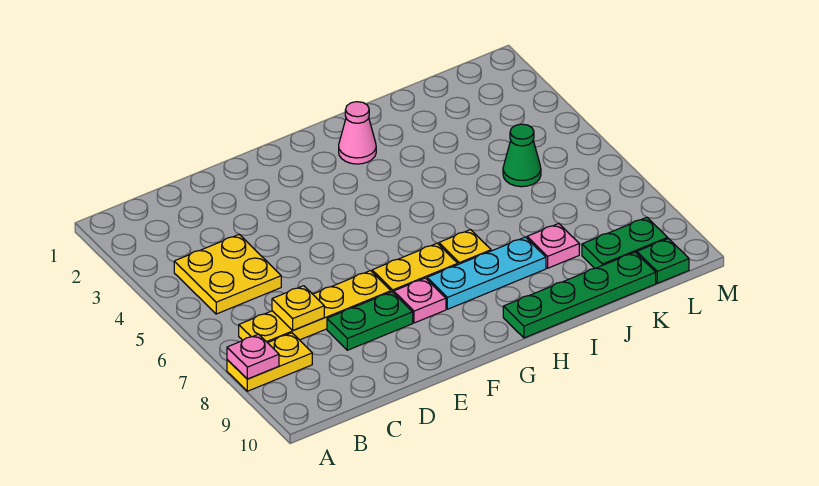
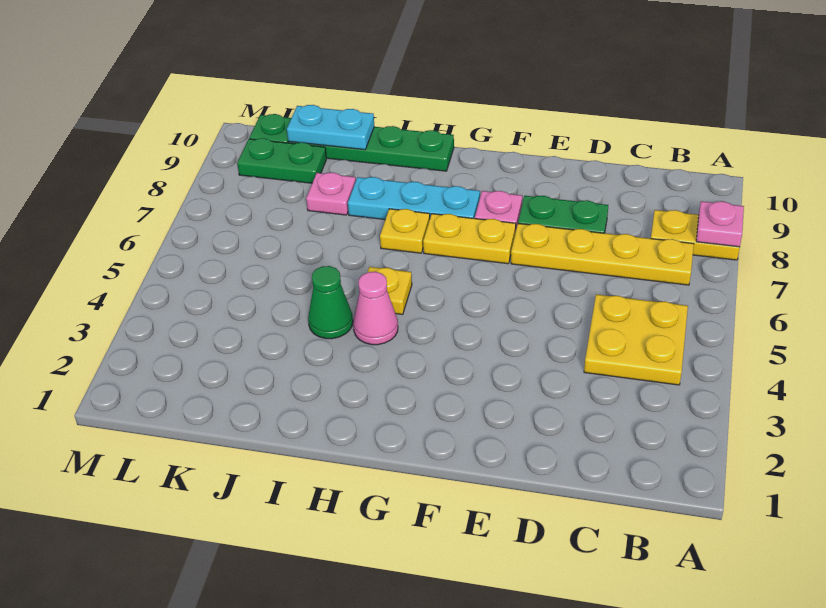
yellow 1x1 plate [272,286,324,330] -> yellow 1x1 plate moved to [368,267,412,315]
pink 1x1 cone [339,102,376,164] -> pink 1x1 cone moved to [353,272,398,345]
none -> cyan 1x2 plate [287,105,374,150]
green 1x1 cone [503,124,541,187] -> green 1x1 cone moved to [308,266,353,339]

